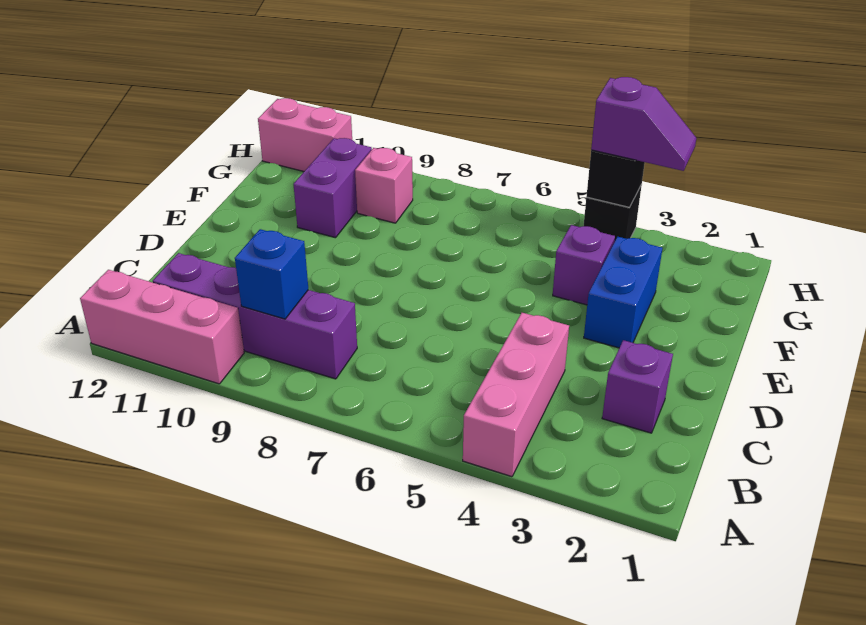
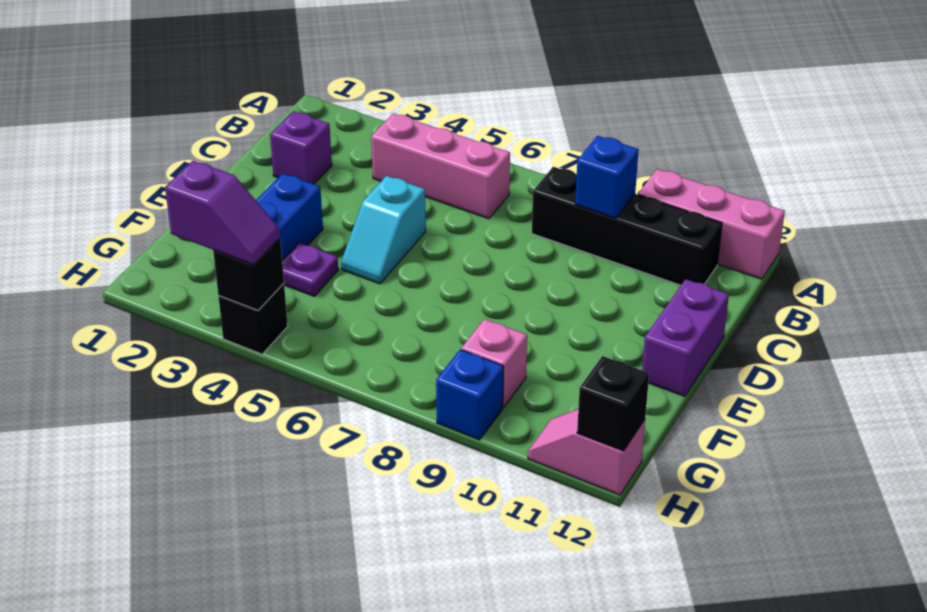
pink 1x3 brick [463,313,569,477] -> pink 1x3 brick turned to [371,114,510,219]
purple 1x4 brick [153,253,357,379] -> black 1x4 brick [532,167,722,285]
none -> cyan 1x2 slope [341,176,426,284]
purple 1x1 brick [553,225,615,305] -> purple 1x1 plate [282,243,338,296]
purple 1x2 brick [293,138,372,238] -> purple 1x2 brick moved to [642,279,729,396]
purple 1x2 slope [591,77,696,171] -> purple 1x2 slope turned to [165,161,280,265]
none -> blue 1x1 brick [436,350,503,440]
pink 1x2 brick [258,98,352,171] -> pink 1x2 slope [528,409,645,495]
none -> black 1x1 brick [577,356,649,451]

